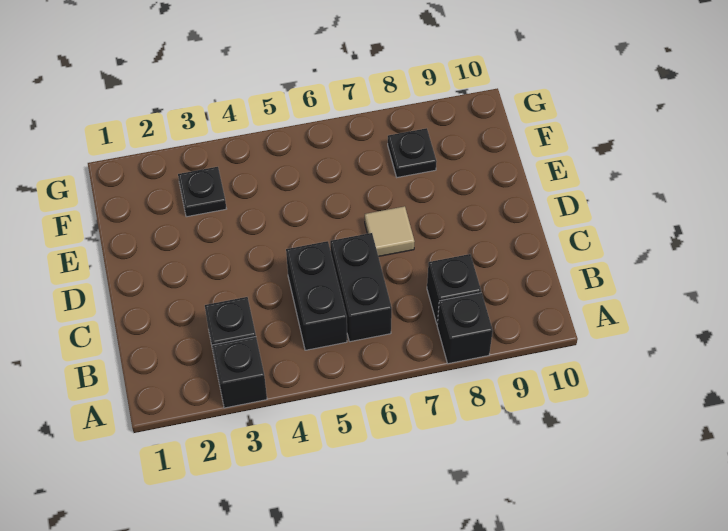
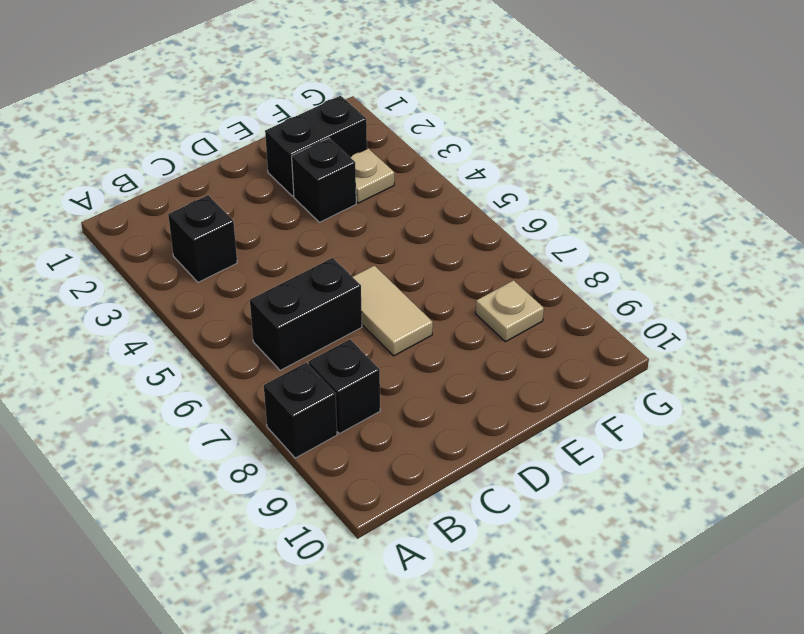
black 1x1 brick [212,337,267,408] -> black 1x1 brick moved to [292,138,356,222]
black 1x2 brick [286,241,347,350] -> black 1x2 brick moved to [265,96,367,196]
tan 1x1 tile [365,206,415,257] -> tan 1x2 tile [353,266,433,356]
black 1x1 plate [178,167,226,217] -> tan 1x1 plate [350,148,394,203]
black 1x1 plate [388,128,437,177] -> tan 1x1 plate [476,280,544,342]

